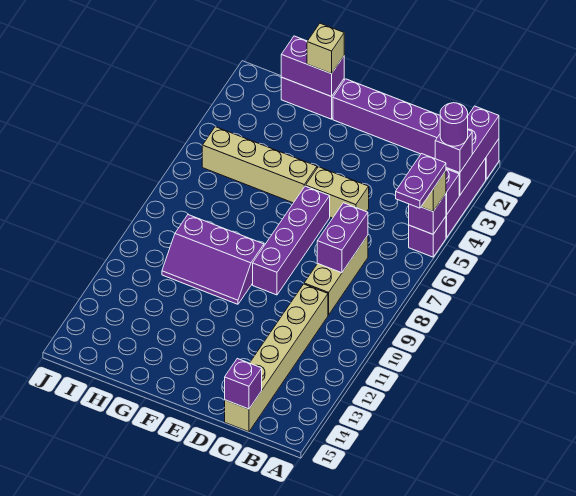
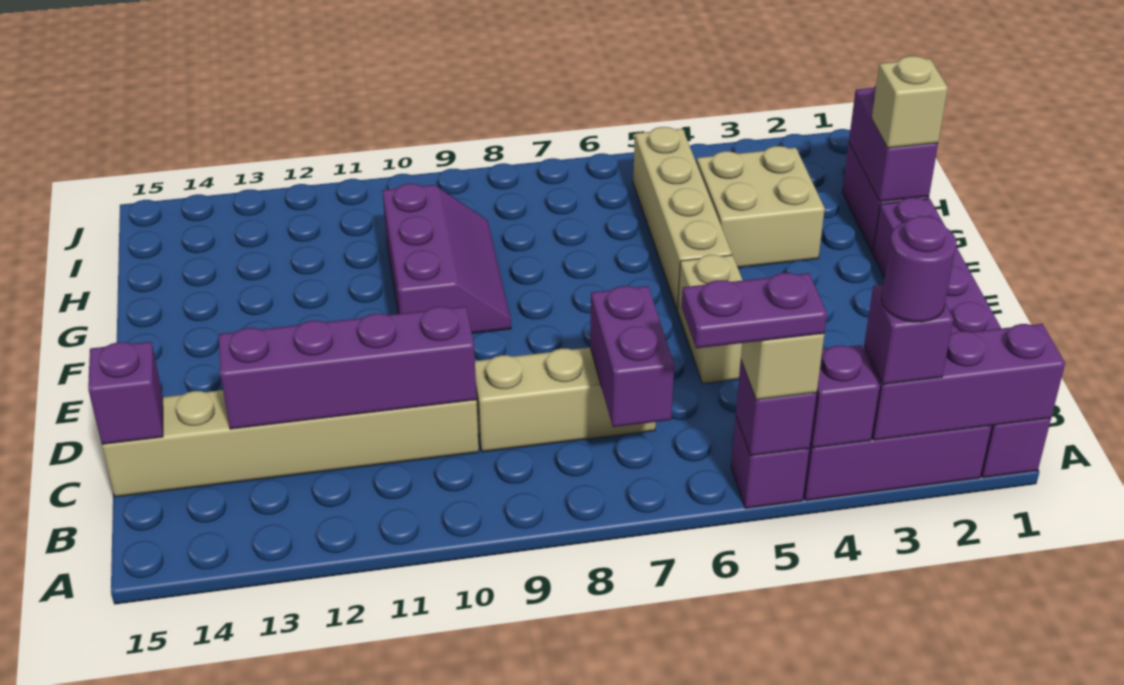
purple 1x2 brick [317,203,368,273] -> purple 1x2 brick turned to [590,286,674,427]
purple 1x4 brick [253,186,330,295] -> purple 1x4 brick moved to [219,306,476,429]
purple 2x3 slope [162,215,264,304] -> purple 2x3 slope turned to [382,184,511,333]
none -> tan 2x2 brick [697,146,825,268]

